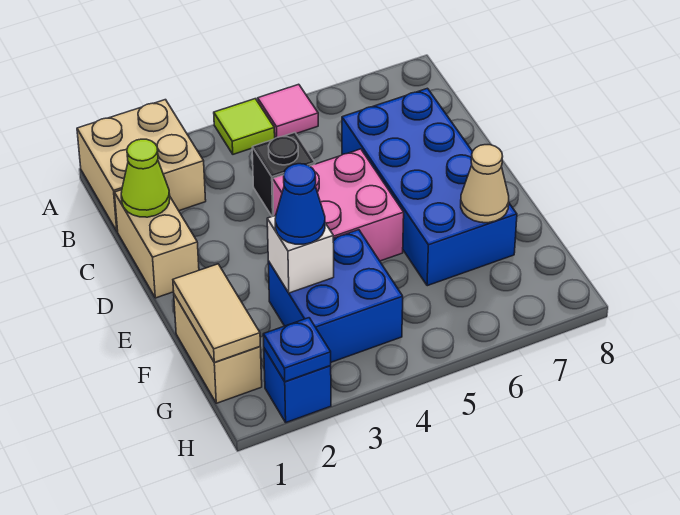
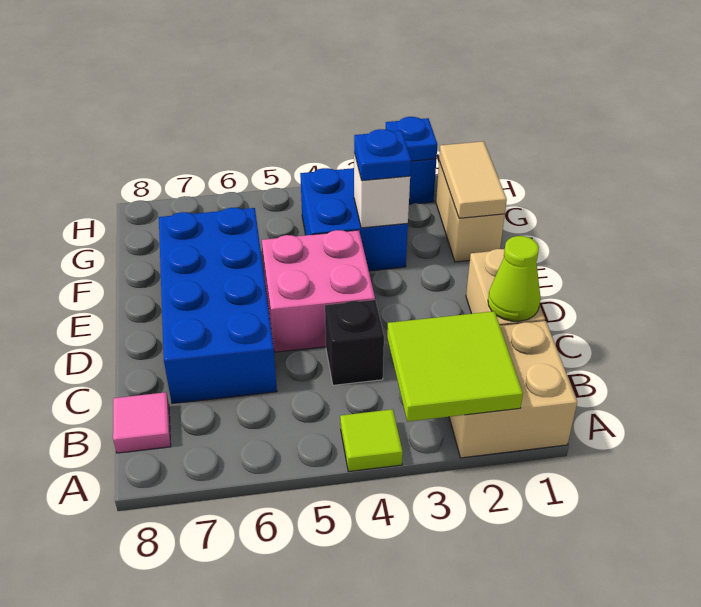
none -> lime 2x2 tile [387,311,523,422]
pink 1x1 tile [258,84,318,138] -> pink 1x1 tile moved to [113,392,171,453]
blue 1x1 cone [275,164,325,244] -> blue 1x1 plate [354,129,411,181]
tan 1x1 cone [461,145,509,223] -> none

